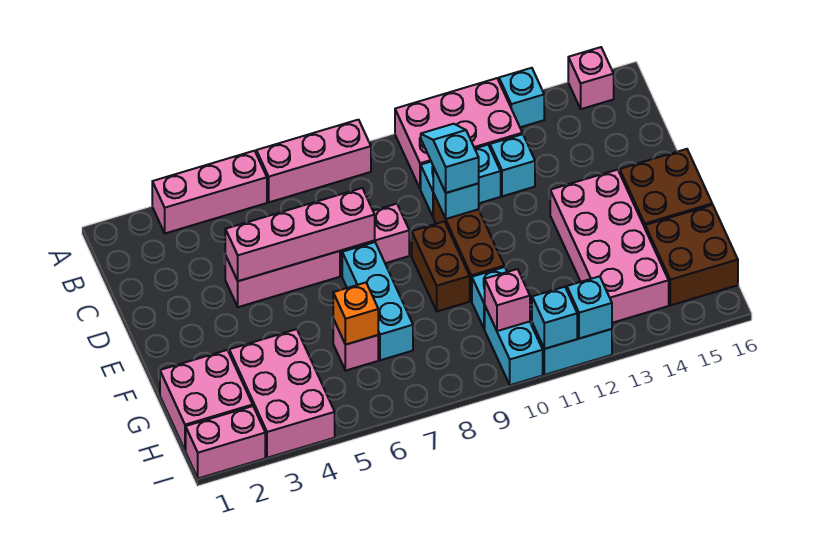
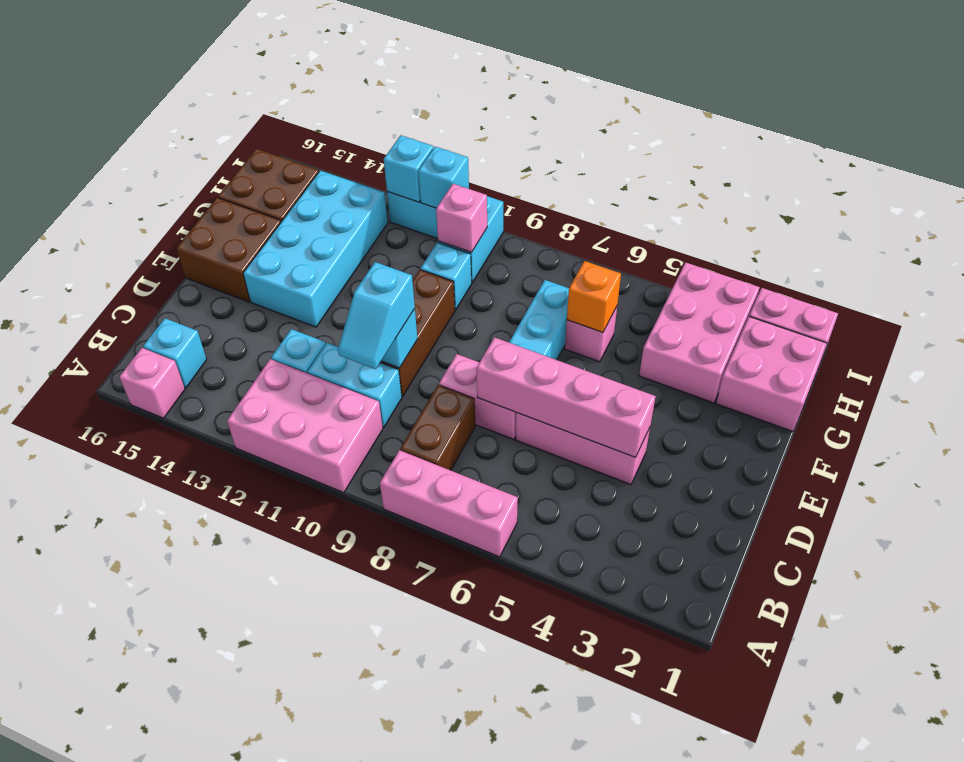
pink 1x3 brick [152,151,267,233] -> none
cyan 1x1 brick [499,68,544,127] -> cyan 1x1 brick moved to [143,318,207,388]
brown 1x2 brick [412,221,470,311] -> brown 1x2 brick moved to [400,385,475,470]
pink 2x4 brick [550,170,669,323] -> cyan 2x4 brick [243,171,388,327]

